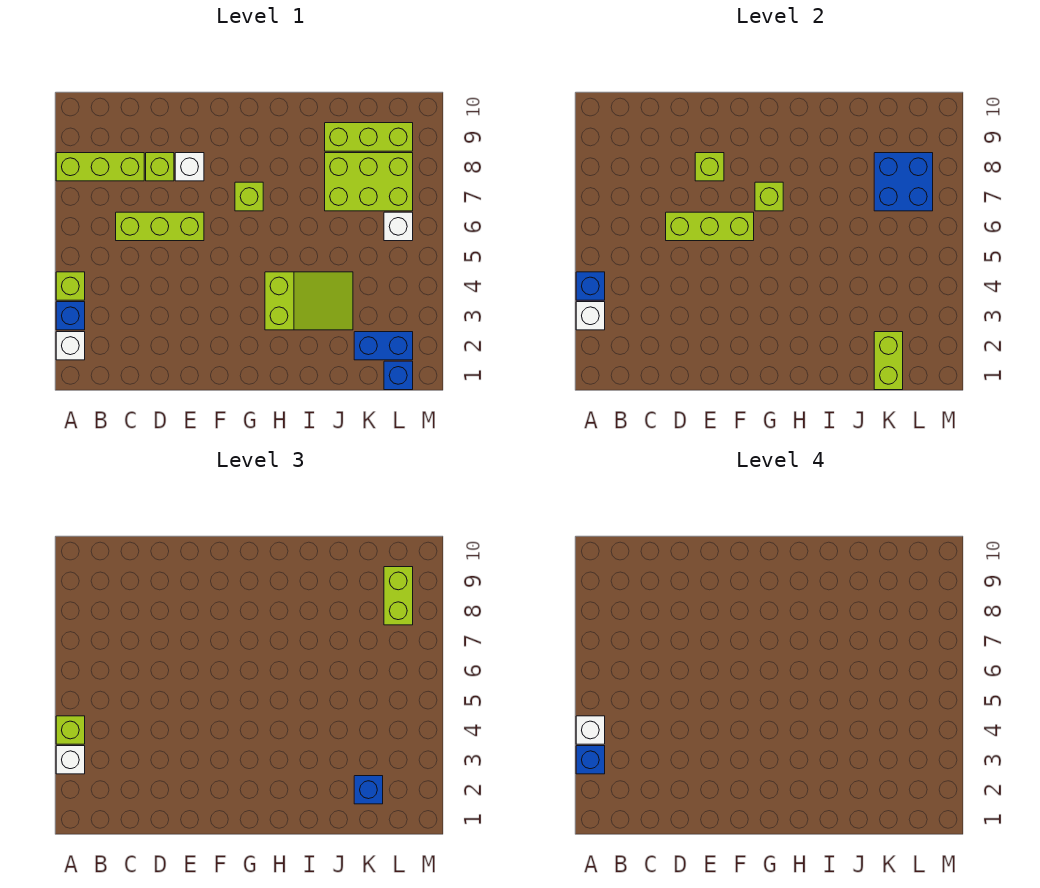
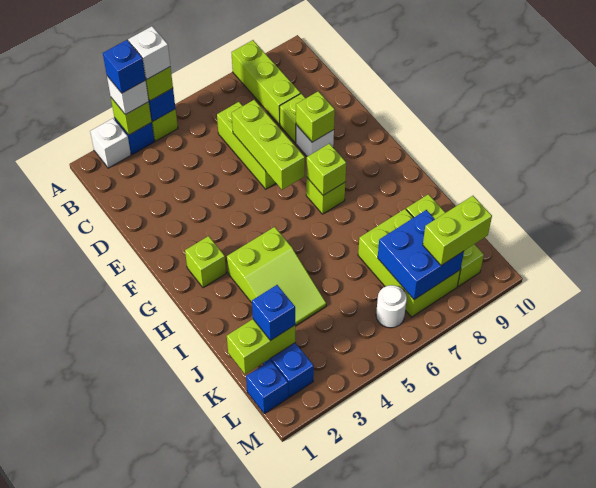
white 1x1 brick [576,302,605,330] -> lime 1x1 brick [111,98,152,135]
none -> lime 1x1 brick [185,236,226,288]
white 1x1 brick [384,212,413,241] -> white 1x1 round brick [376,285,407,328]

